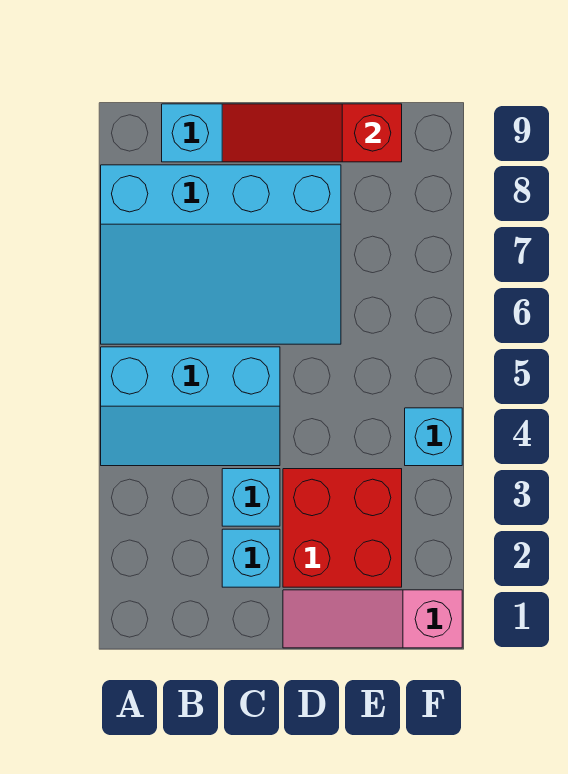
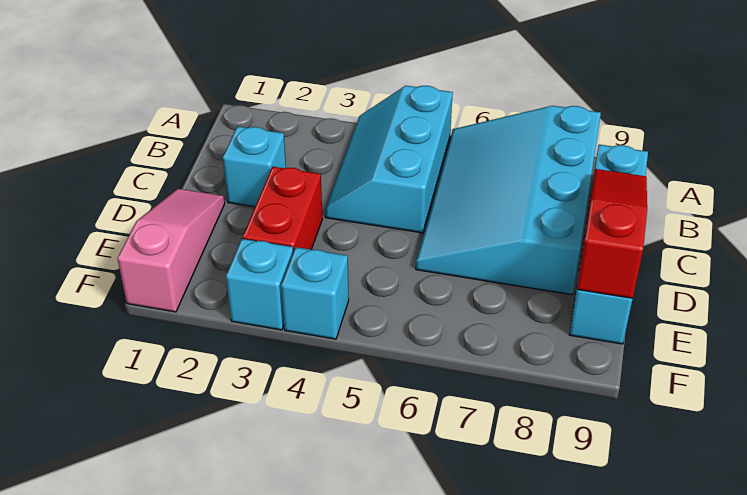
cyan 1x1 brick [222,469,280,526] -> cyan 1x1 brick moved to [226,239,293,330]
red 2x2 brick [283,469,402,587] -> red 1x2 brick [243,167,323,252]

